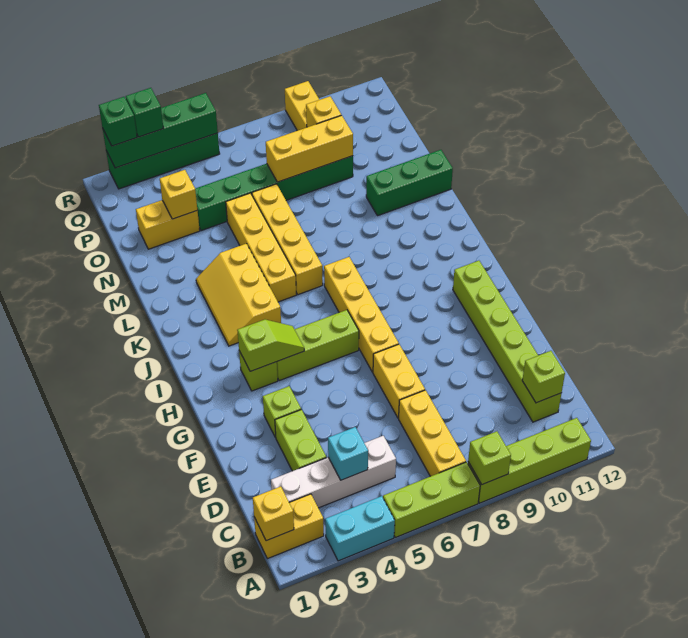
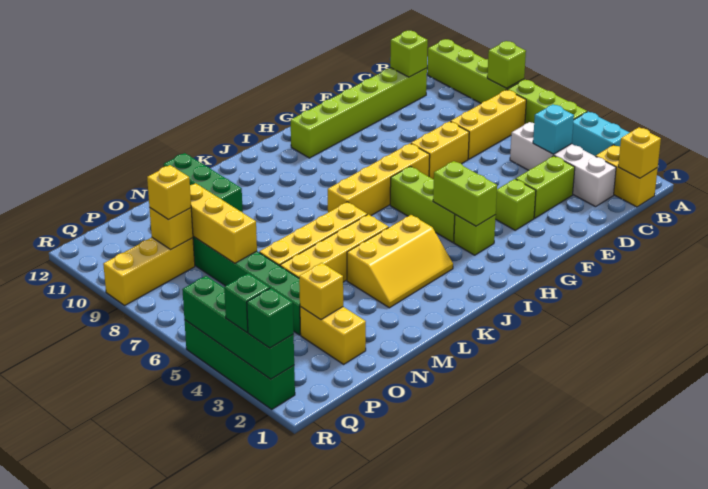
lime 1x2 slope [237,319,304,371] -> lime 1x2 brick [433,161,497,226]
none -> yellow 1x1 brick [147,165,191,220]

